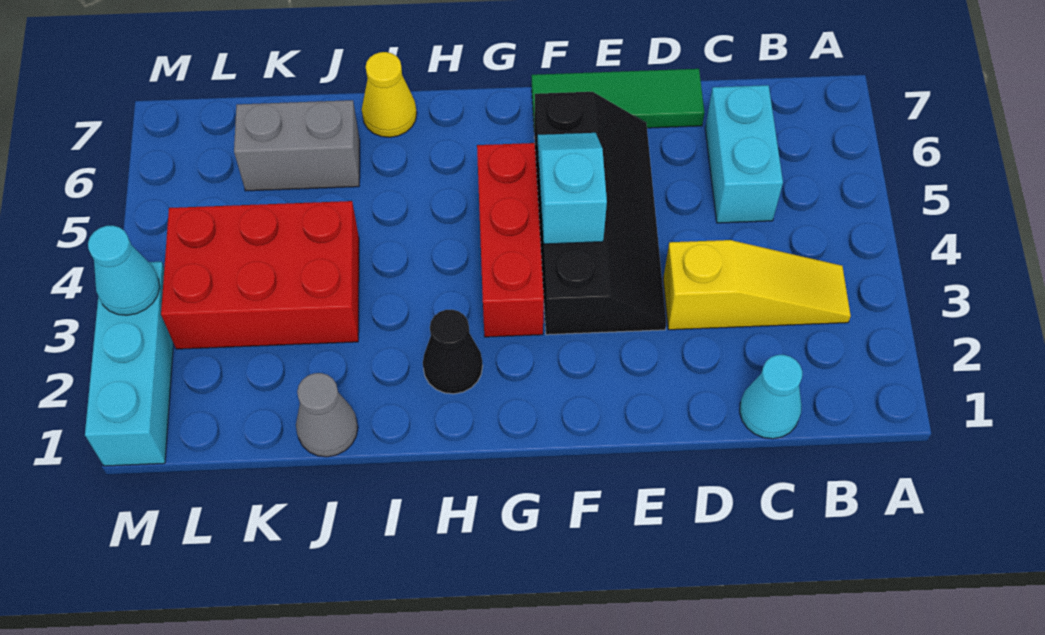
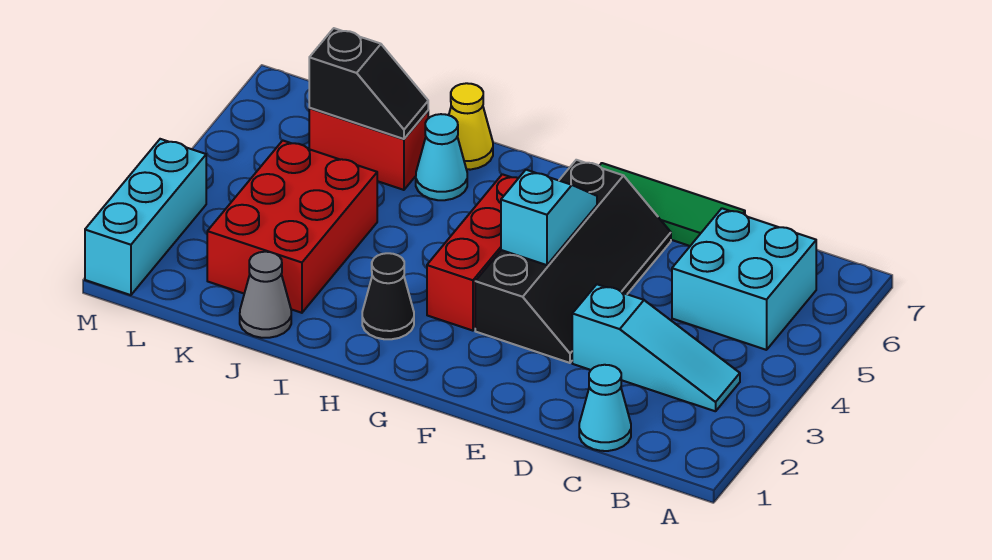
yellow 1x3 slope [663,240,851,330] -> cyan 1x3 slope [572,284,740,411]
cyan 1x2 brick [705,85,783,223] -> cyan 2x2 brick [672,208,816,350]
red 2x3 brick [161,201,359,349] -> red 2x3 brick turned to [207,141,377,313]
grey 1x2 brick [234,100,360,191] -> red 1x2 brick [309,108,428,190]
none -> black 1x2 slope [309,28,428,139]
cyan 1x1 cone [88,226,160,315] -> cyan 1x1 cone moved to [416,114,467,200]

